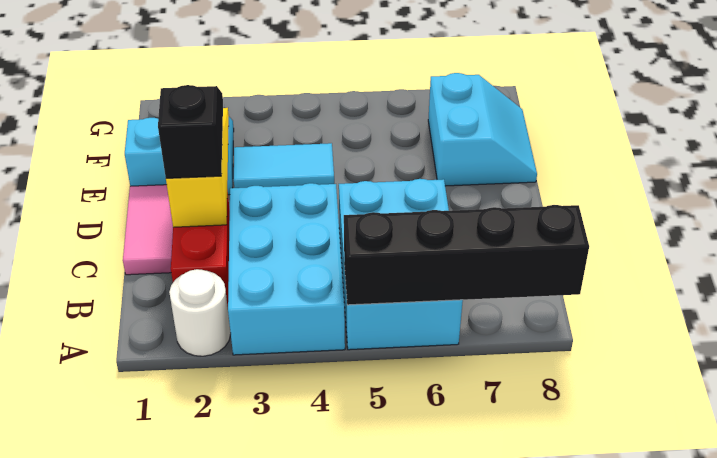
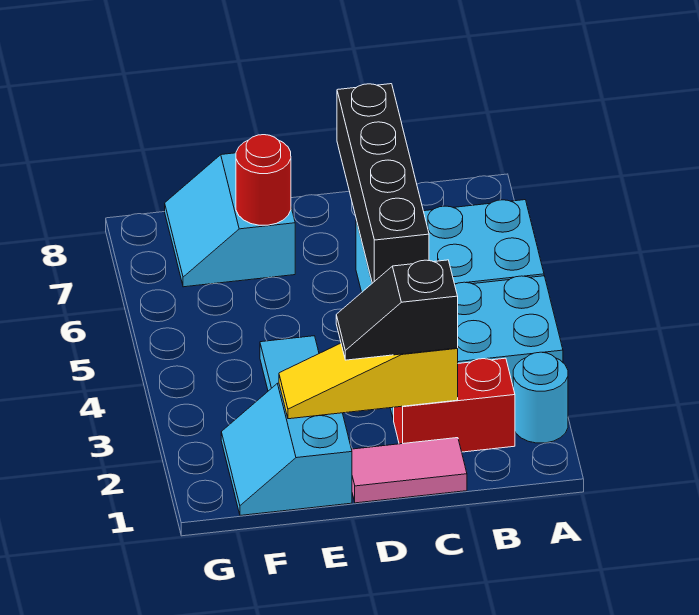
white 1x1 round brick [169,269,231,356] -> cyan 1x1 round brick [513,352,568,443]
black 1x4 brick [344,205,589,305] -> black 1x4 brick moved to [337,84,429,283]
cyan 2x2 slope [428,73,537,186] -> cyan 2x2 slope turned to [165,153,295,287]
none -> red 1x1 round brick [236,135,291,225]

